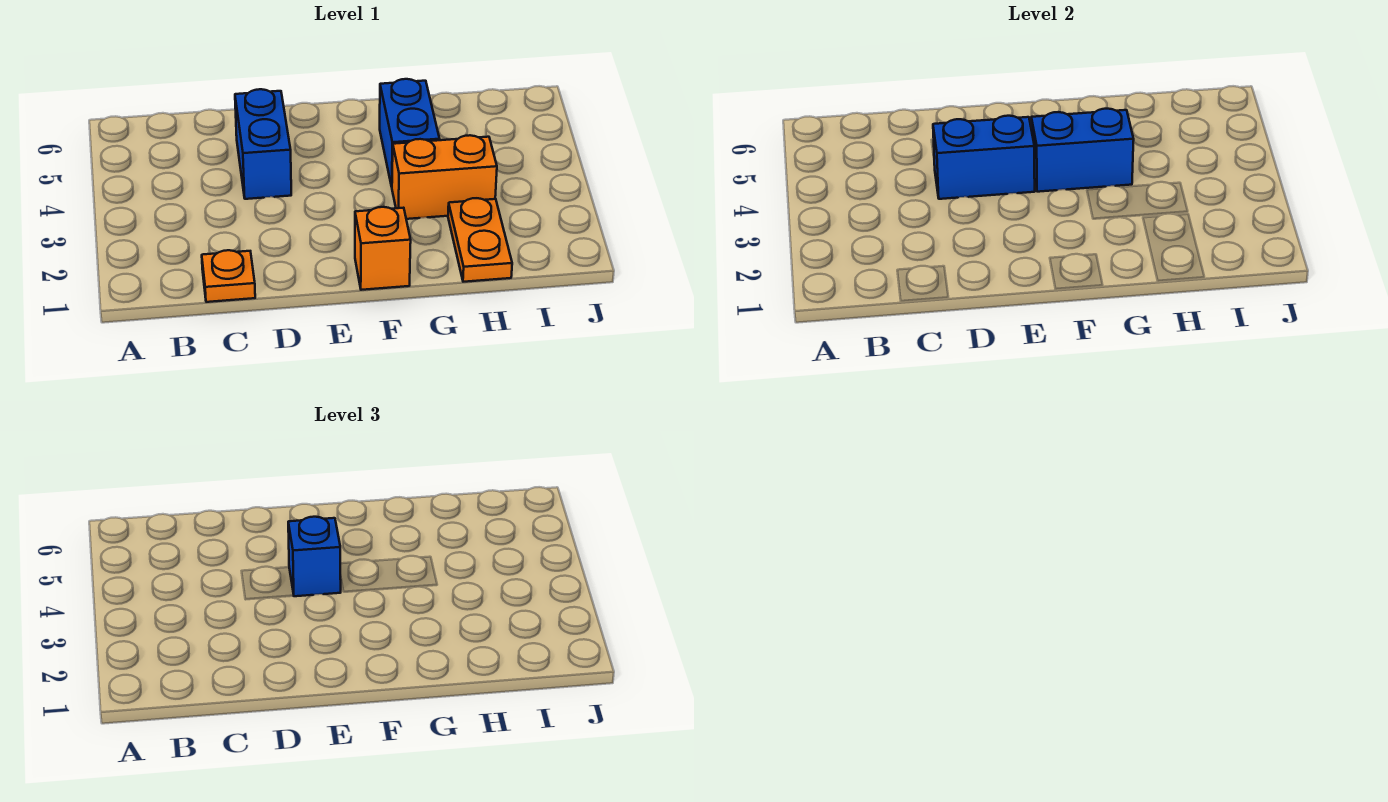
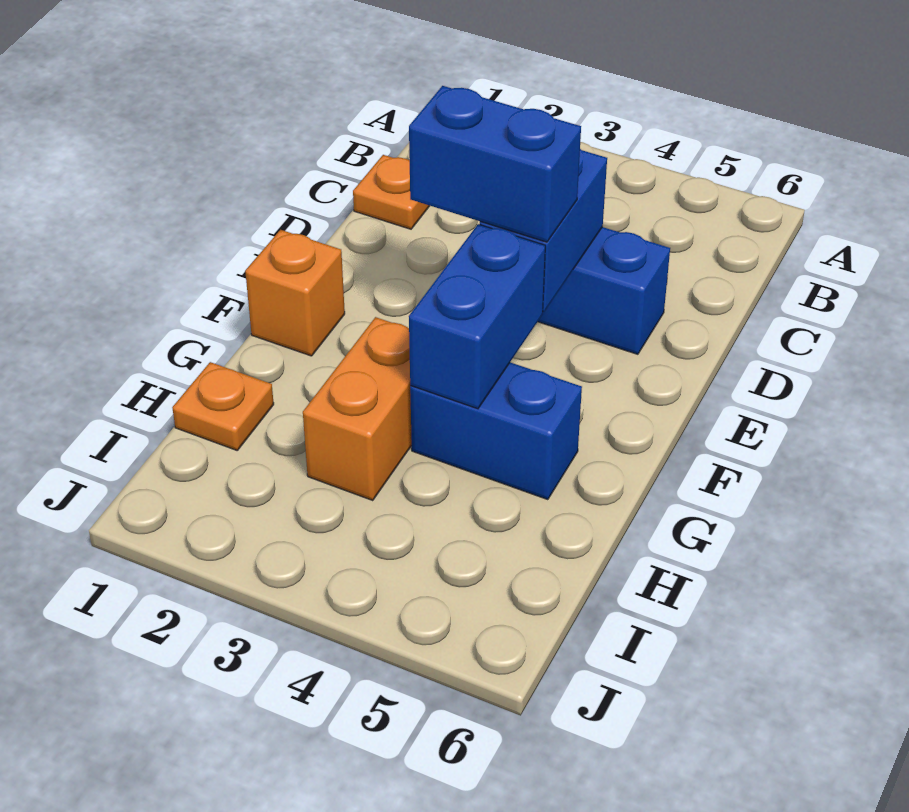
blue 1x1 brick [288,517,341,596] -> blue 1x2 brick [409,86,581,242]
orange 1x2 plate [448,198,512,282] -> orange 1x1 plate [172,362,274,450]

